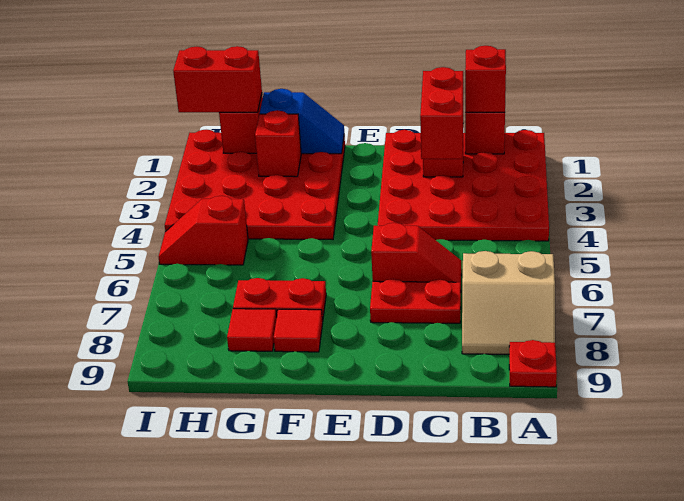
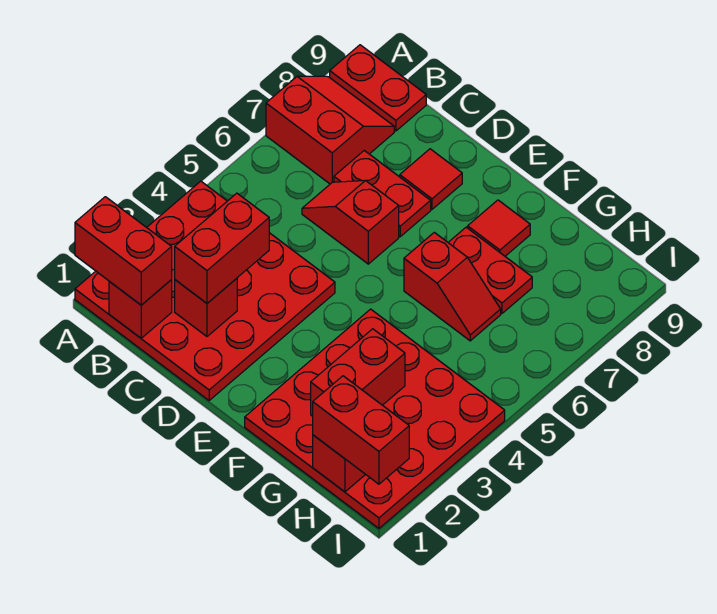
tan 2x2 slope [462,251,555,354] -> red 2x2 slope [266,76,394,184]
red 1x1 plate [509,340,557,387] -> red 1x2 plate [330,45,426,131]
red 1x1 brick [465,46,506,112] -> red 1x2 brick [75,197,172,305]
blue 1x2 slope [260,89,344,154] -> none
red 1x1 brick [255,110,301,177] -> red 1x2 brick [311,329,405,416]
red 1x1 tile [227,309,277,351] -> red 1x1 tile moved to [400,149,462,209]
red 1x2 slope [159,196,248,265] -> red 1x2 slope moved to [404,232,501,341]

